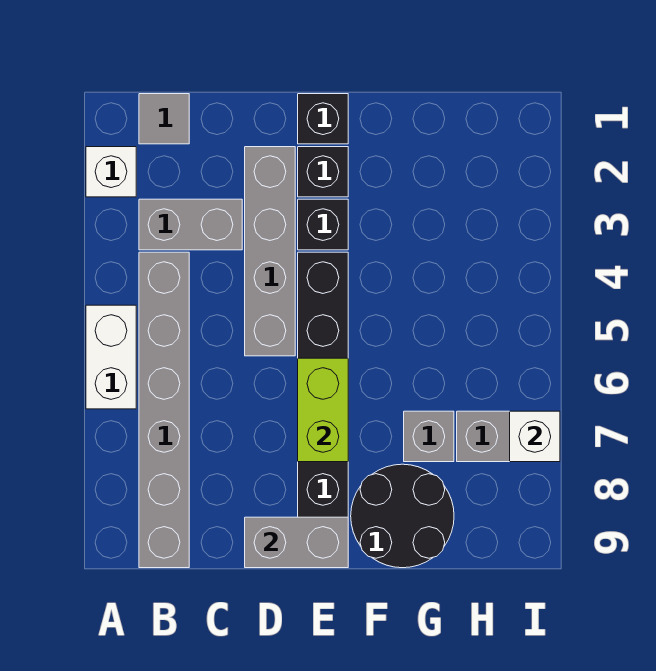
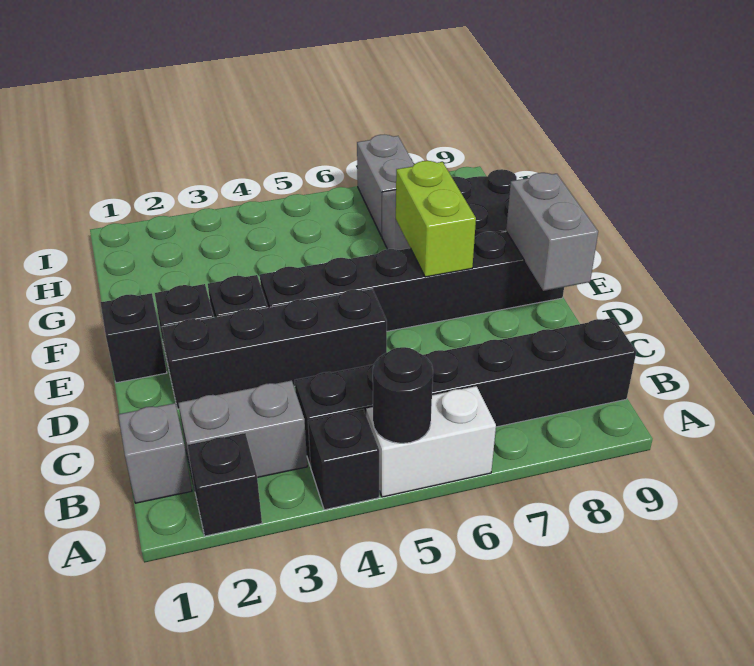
white 1x1 brick [86,147,136,197] -> black 1x1 brick [187,433,262,536]
none -> black 1x1 brick [308,409,379,510]
none -> black 1x1 round brick [373,347,433,443]
grey 1x1 tile [139,94,189,144] -> grey 1x1 brick [118,403,192,503]
grey 1x2 brick [139,199,242,250] -> grey 1x2 brick turned to [178,380,307,484]
grey 1x6 brick [139,252,189,568] -> black 1x6 brick [295,318,636,466]
grey 1x4 brick [245,147,295,356] -> black 1x4 brick [162,289,387,409]
lime 1x2 brick [298,358,348,462] -> lime 1x2 brick turned to [396,161,476,277]
white 1x1 brick [510,411,560,462] -> none

